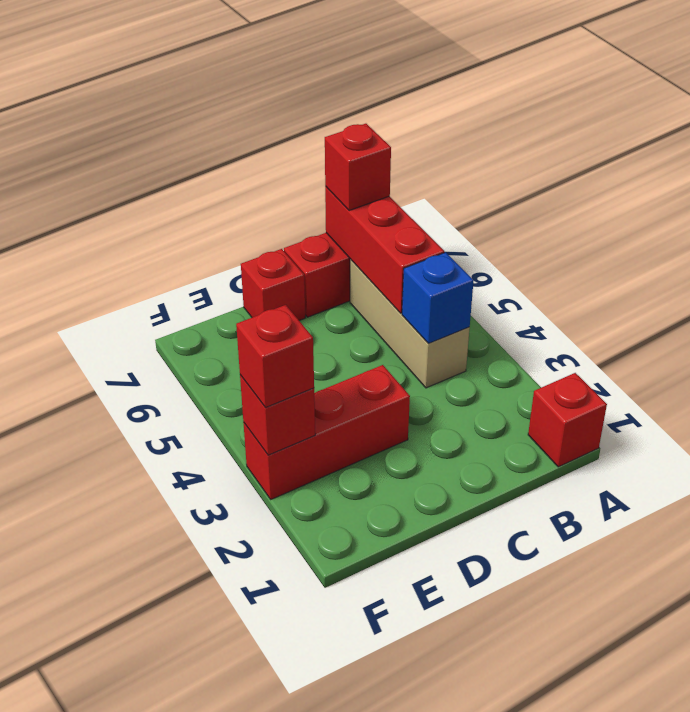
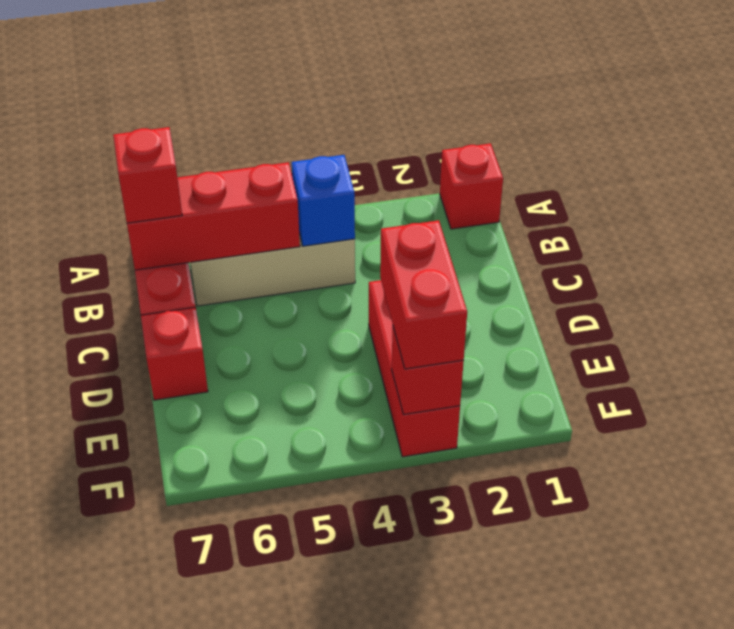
red 1x1 brick [236,305,314,408] -> red 1x2 brick [380,220,467,369]

